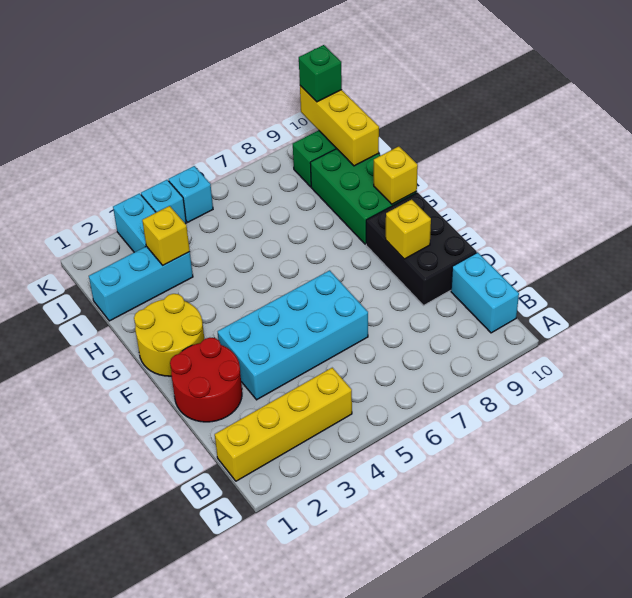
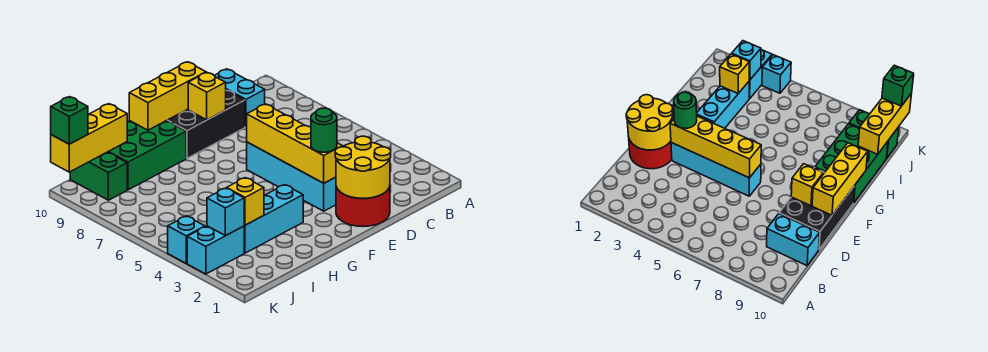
yellow 1x4 brick [215,368,352,481] -> yellow 1x4 brick moved to [247,104,343,183]
cyan 1x2 brick [451,252,519,333] -> cyan 1x2 brick turned to [215,69,265,127]
cyan 2x4 brick [218,270,368,400] -> cyan 1x4 brick [247,142,336,211]
none -> green 1x1 round brick [311,108,337,152]
yellow 2x2 round brick [134,294,204,376] -> yellow 2x2 round brick moved to [335,136,391,198]
yellow 1x1 brick [374,146,418,204] -> yellow 1x3 brick [129,62,206,130]
cyan 1x3 brick [89,246,193,321] -> cyan 1x3 brick turned to [244,185,303,253]
cyan 1x1 brick [169,166,213,222] -> cyan 1x1 brick moved to [207,188,244,236]

